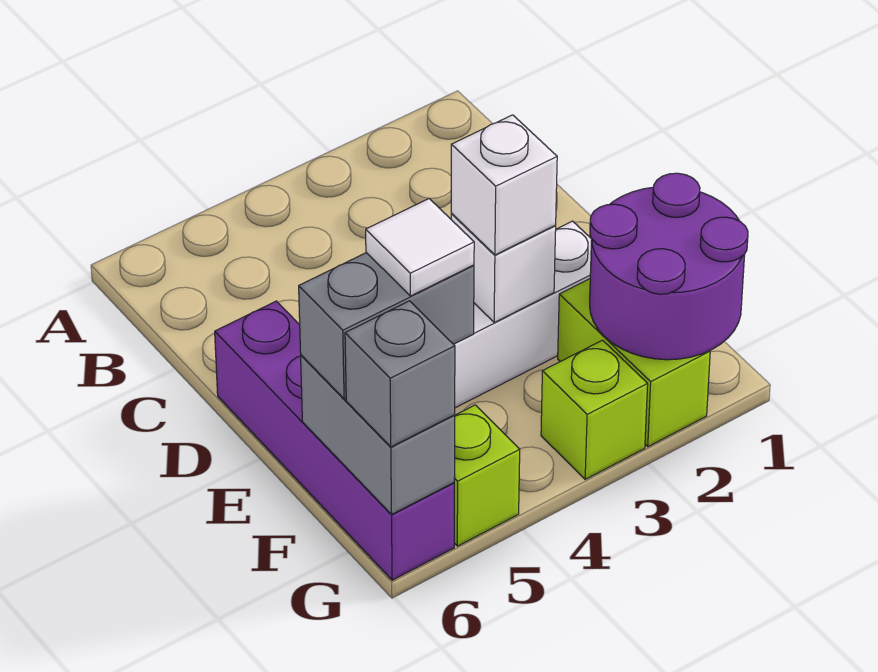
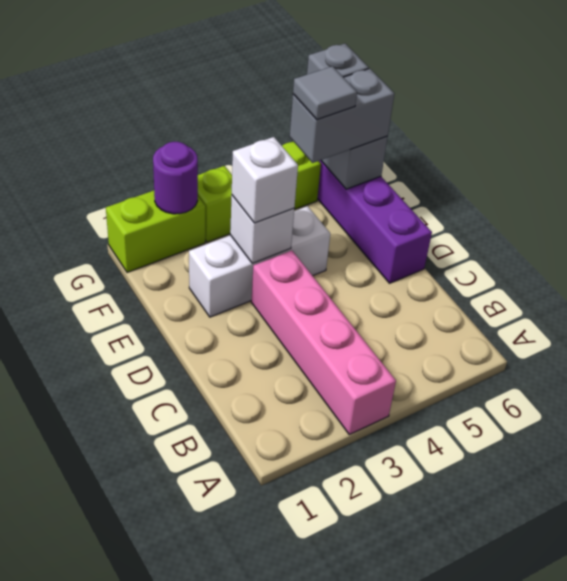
none -> pink 1x4 brick [251,250,396,435]
purple 2x2 round brick [590,173,748,360] -> purple 1x1 round brick [153,142,198,214]
lime 1x2 brick [558,279,710,447] -> lime 1x2 brick turned to [106,191,205,273]
white 1x1 tile [366,199,474,296] -> grey 1x1 tile [293,66,357,120]

